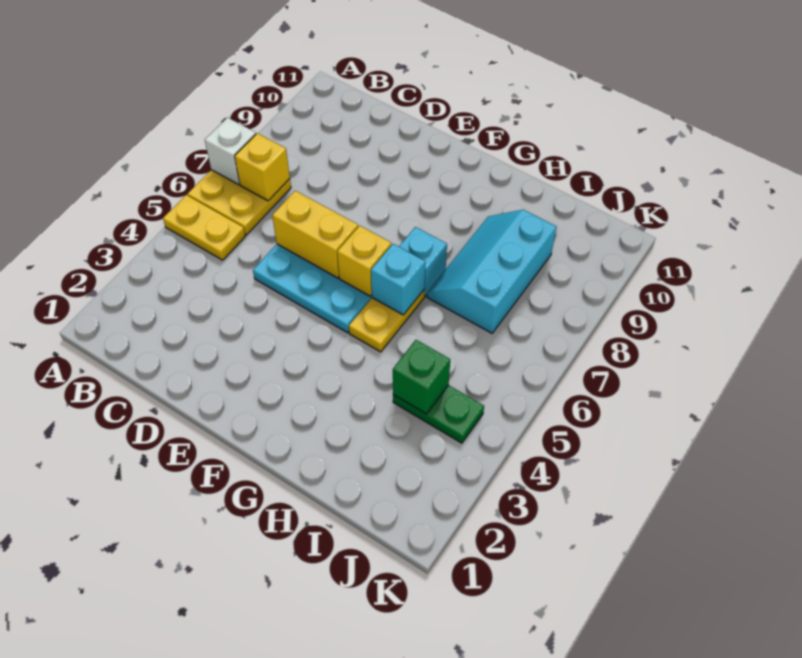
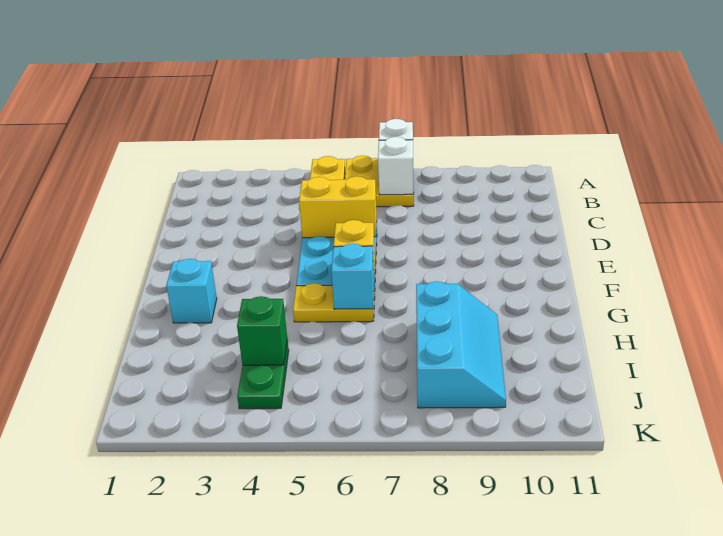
yellow 1x1 brick [235,133,290,201] -> white 1x1 brick [378,137,413,195]
yellow 1x2 brick [272,191,358,278] -> yellow 1x2 brick turned to [299,176,377,238]
cyan 1x1 brick [399,227,447,296] -> cyan 1x1 brick moved to [166,259,217,323]
cyan 2x3 slope [427,210,557,333] -> cyan 2x3 slope turned to [416,281,506,408]

